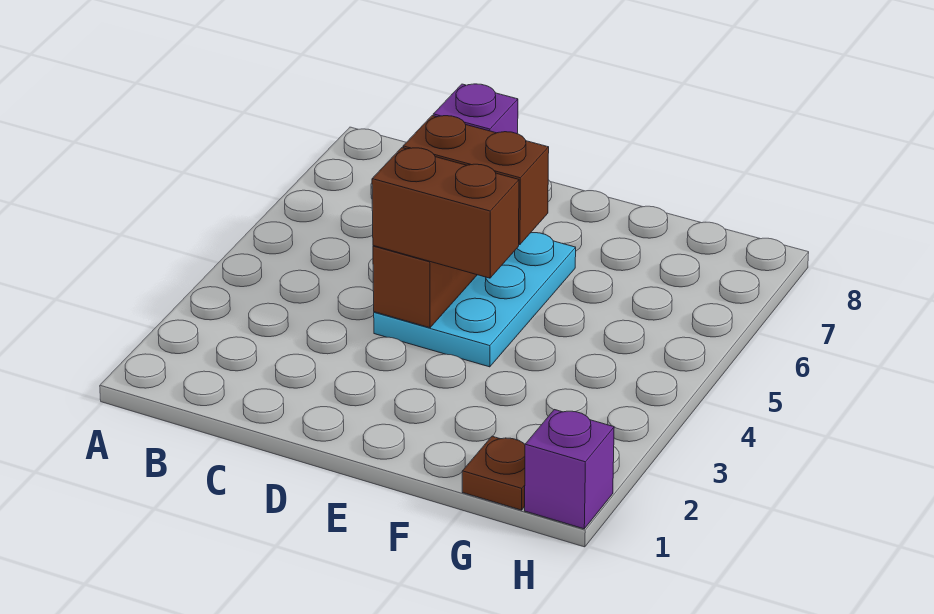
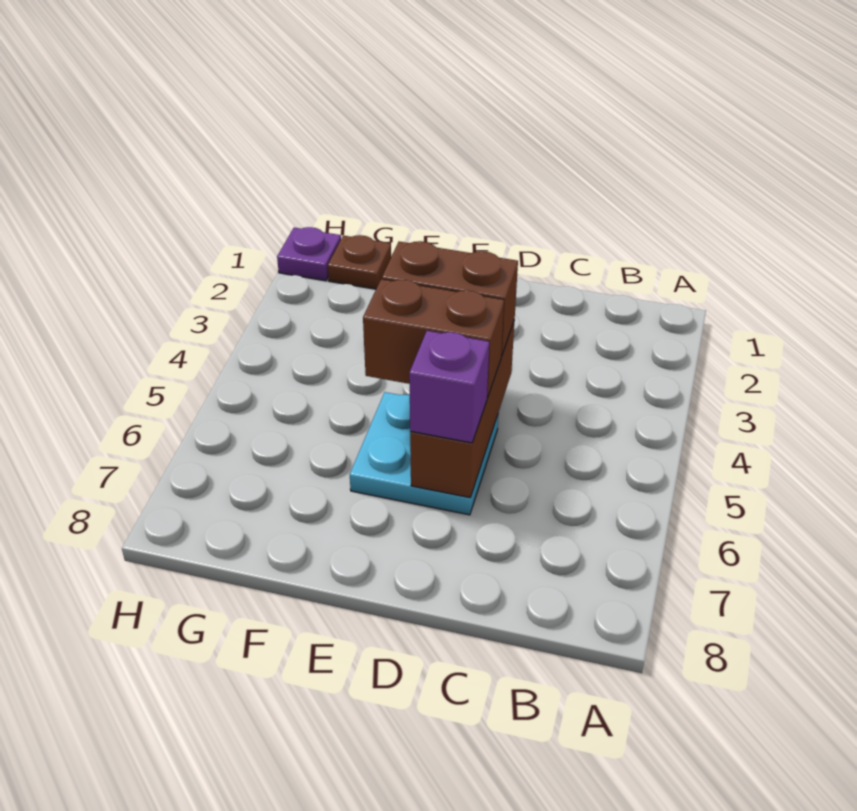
cyan 2x3 plate [374,233,576,367] -> cyan 2x2 plate [350,392,498,515]
purple 1x1 brick [525,410,614,529] -> purple 1x1 plate [277,227,341,281]

